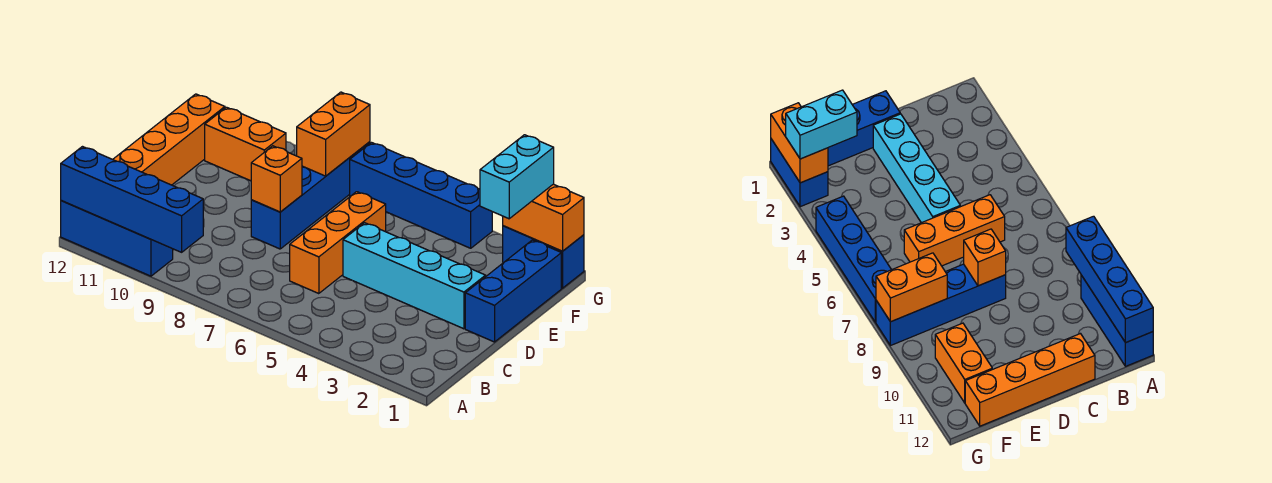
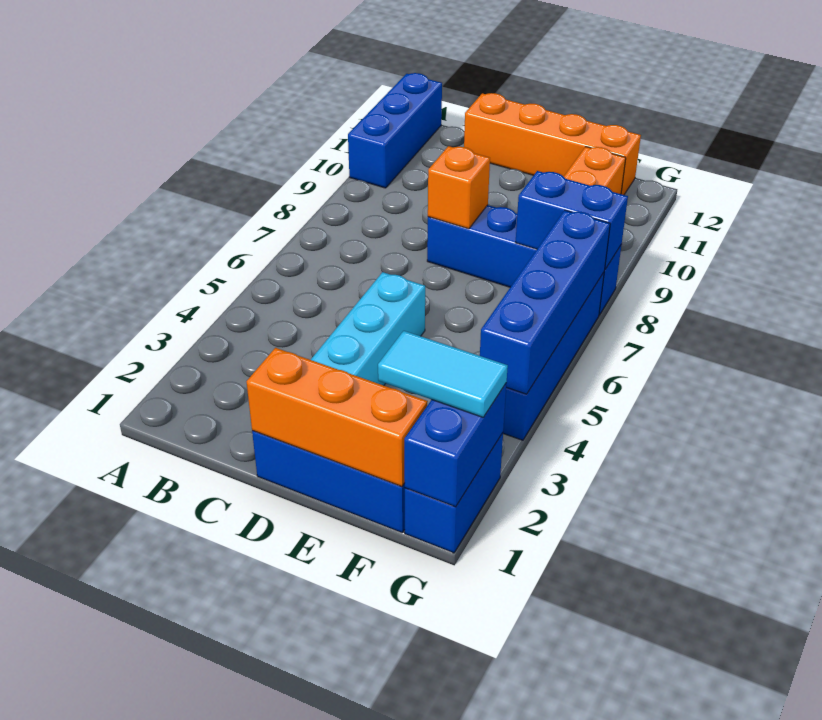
blue 1x4 brick [61,147,203,252] -> blue 1x4 brick moved to [480,210,610,394]
orange 1x3 brick [290,192,386,294] -> orange 1x3 brick moved to [246,348,428,487]
cyan 1x2 brick [480,135,554,219] -> cyan 1x2 tile [378,331,508,417]
orange 1x2 brick [297,92,370,176] -> blue 1x2 brick [515,171,628,269]
orange 1x2 brick [503,184,584,251] -> blue 1x2 brick [404,384,506,507]

